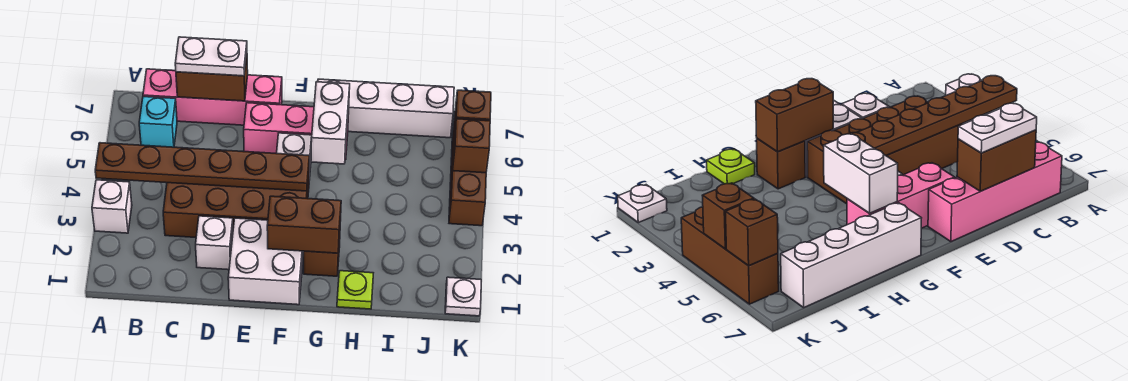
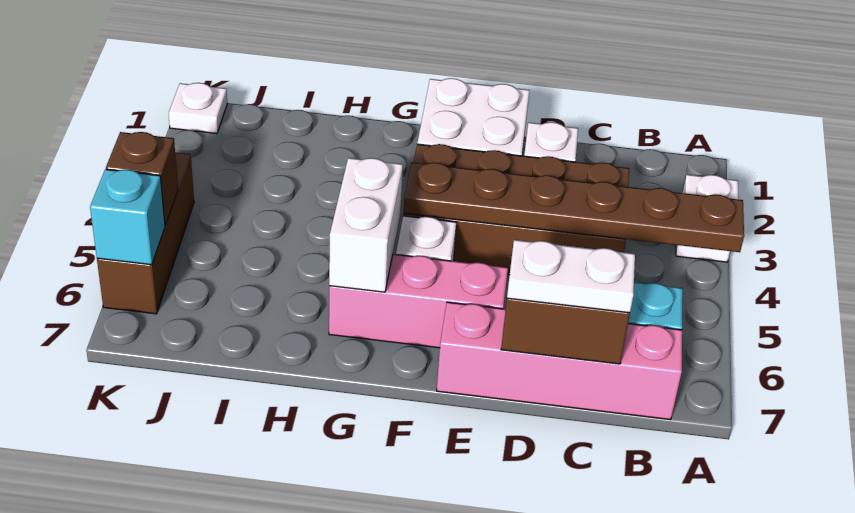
brown 1x2 brick [267,196,341,253] -> none
brown 1x1 brick [304,237,340,276] -> none
white 1x4 brick [318,79,454,138] -> none
lime 1x1 plate [337,271,373,309] -> none
brown 1x1 brick [454,90,491,135] -> cyan 1x1 brick [90,169,165,265]

